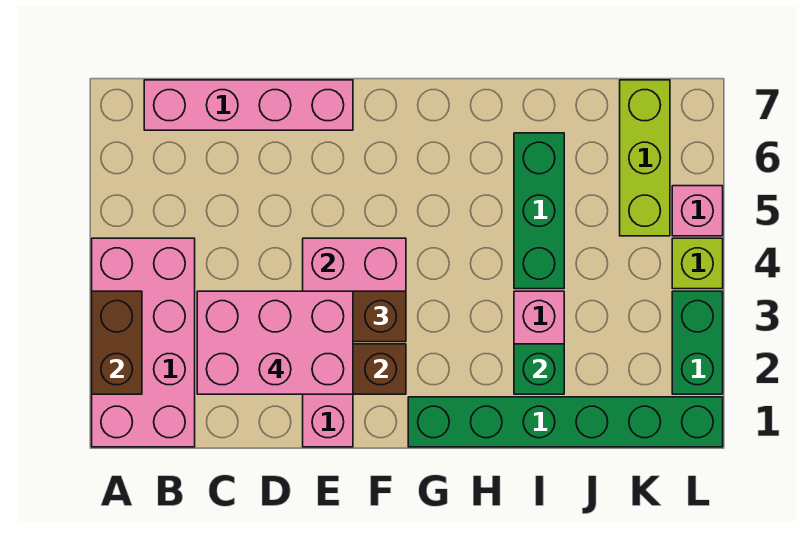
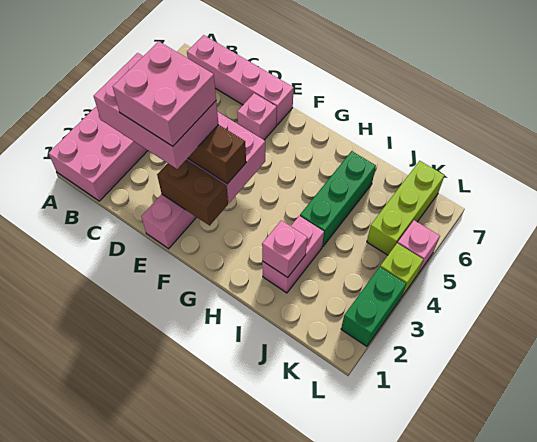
brown 1x2 brick [92,291,142,394] -> none
none -> pink 2x2 brick [113,41,216,146]
none -> pink 1x1 brick [237,93,277,140]
green 1x6 brick [408,397,723,447] -> none
green 1x1 brick [514,344,564,394] -> pink 1x1 brick [262,221,307,277]

